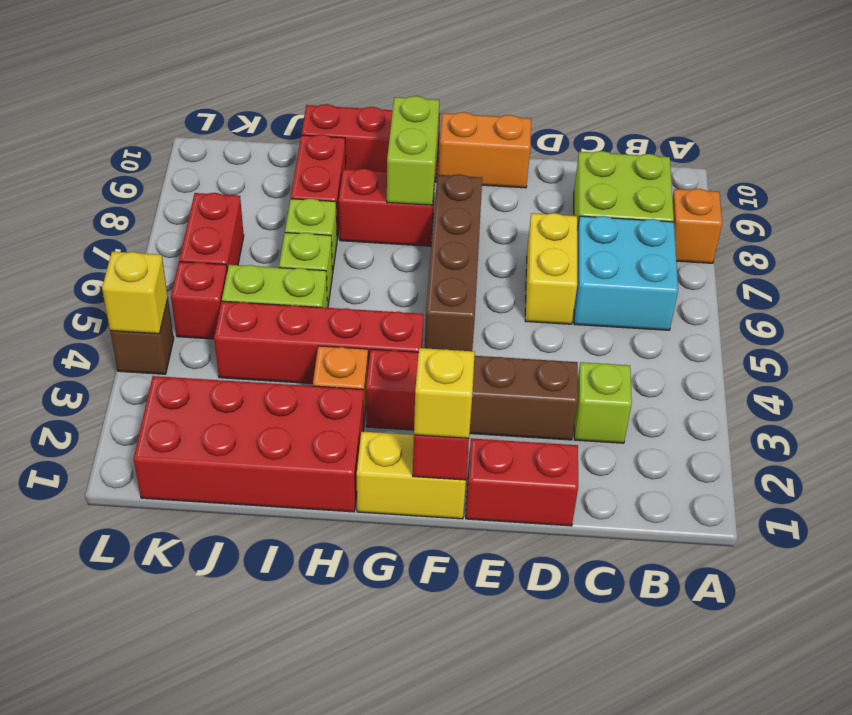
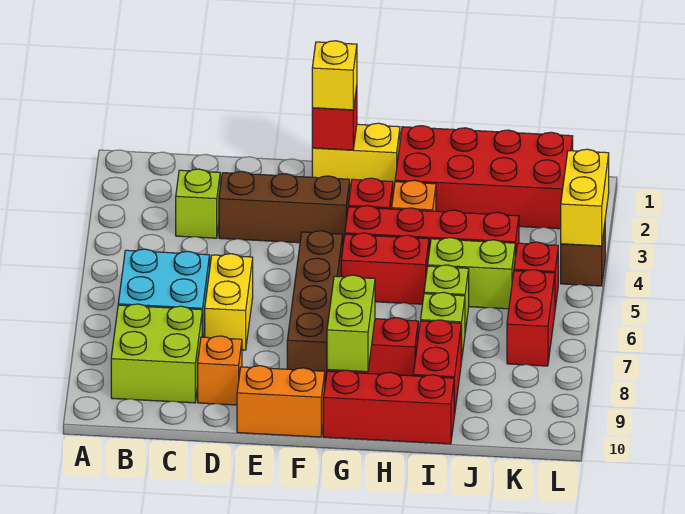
orange 1x1 brick [672,189,722,263] -> orange 1x1 brick moved to [198,336,242,405]
red 1x2 brick [466,438,578,526] -> red 1x2 brick moved to [341,233,429,304]
yellow 1x1 brick [102,252,168,334] -> yellow 1x2 brick [561,149,609,246]

